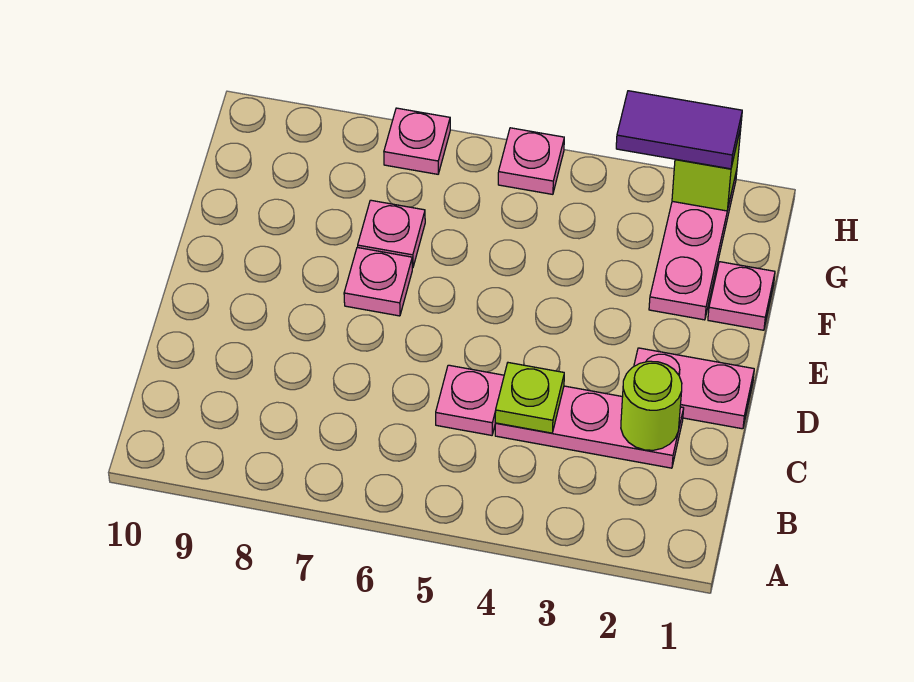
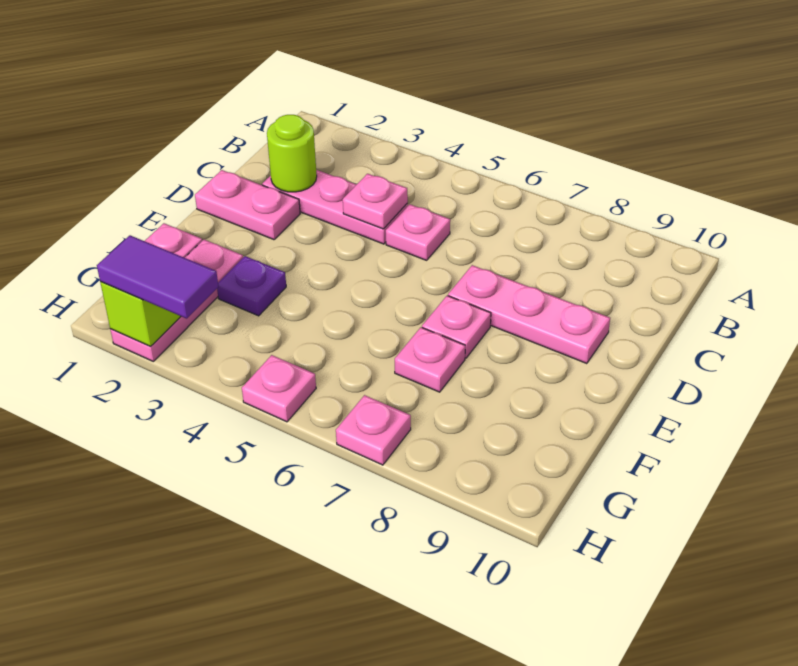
lime 1x1 plate [495,363,564,433] -> pink 1x1 plate [343,174,408,229]
none -> pink 1x3 plate [448,265,610,364]
none -> purple 1x1 plate [217,256,286,316]

